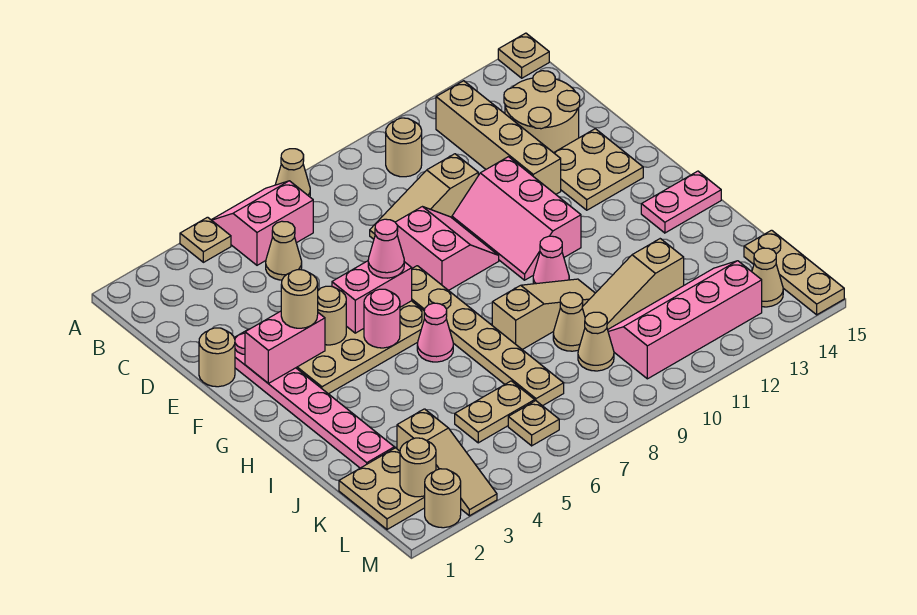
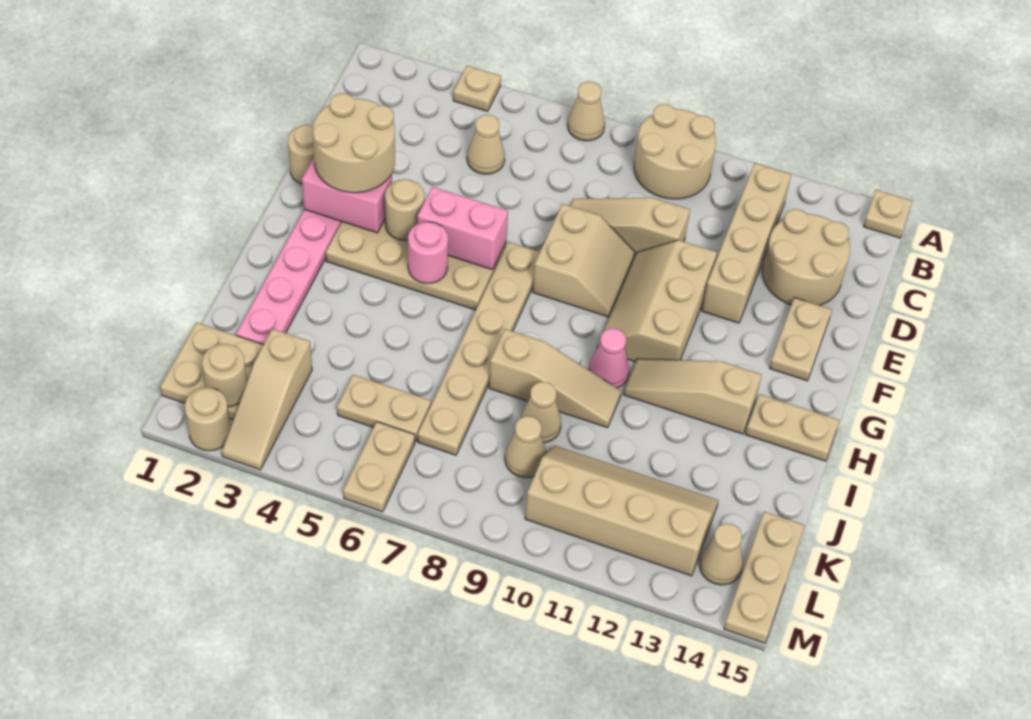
pink 2x2 slope [212,181,313,265] -> none
tan 1x1 round brick [386,118,422,177] -> tan 2x2 round brick [634,104,716,199]
pink 2x2 slope [395,207,499,291] -> tan 2x2 slope [533,204,635,317]
pink 2x3 slope [452,157,581,280] -> tan 2x3 slope [597,240,717,362]
tan 2x2 plate [554,129,643,210] -> tan 1x2 plate [770,297,832,381]
tan 1x1 round brick [281,270,318,328] -> tan 2x2 round brick [313,93,395,193]
pink 1x1 cone [368,219,404,278] -> none
pink 1x1 cone [417,303,453,362] -> none
pink 1x2 plate [641,171,721,233] -> tan 1x2 plate [745,394,839,461]
tan 1x3 slope [582,239,684,330] -> tan 1x3 slope moved to [623,359,762,434]
pink 2x4 slope [608,261,762,379] -> tan 2x4 slope [525,446,719,576]
tan 1x1 plate [508,401,559,446] -> tan 1x2 plate [343,422,415,512]

